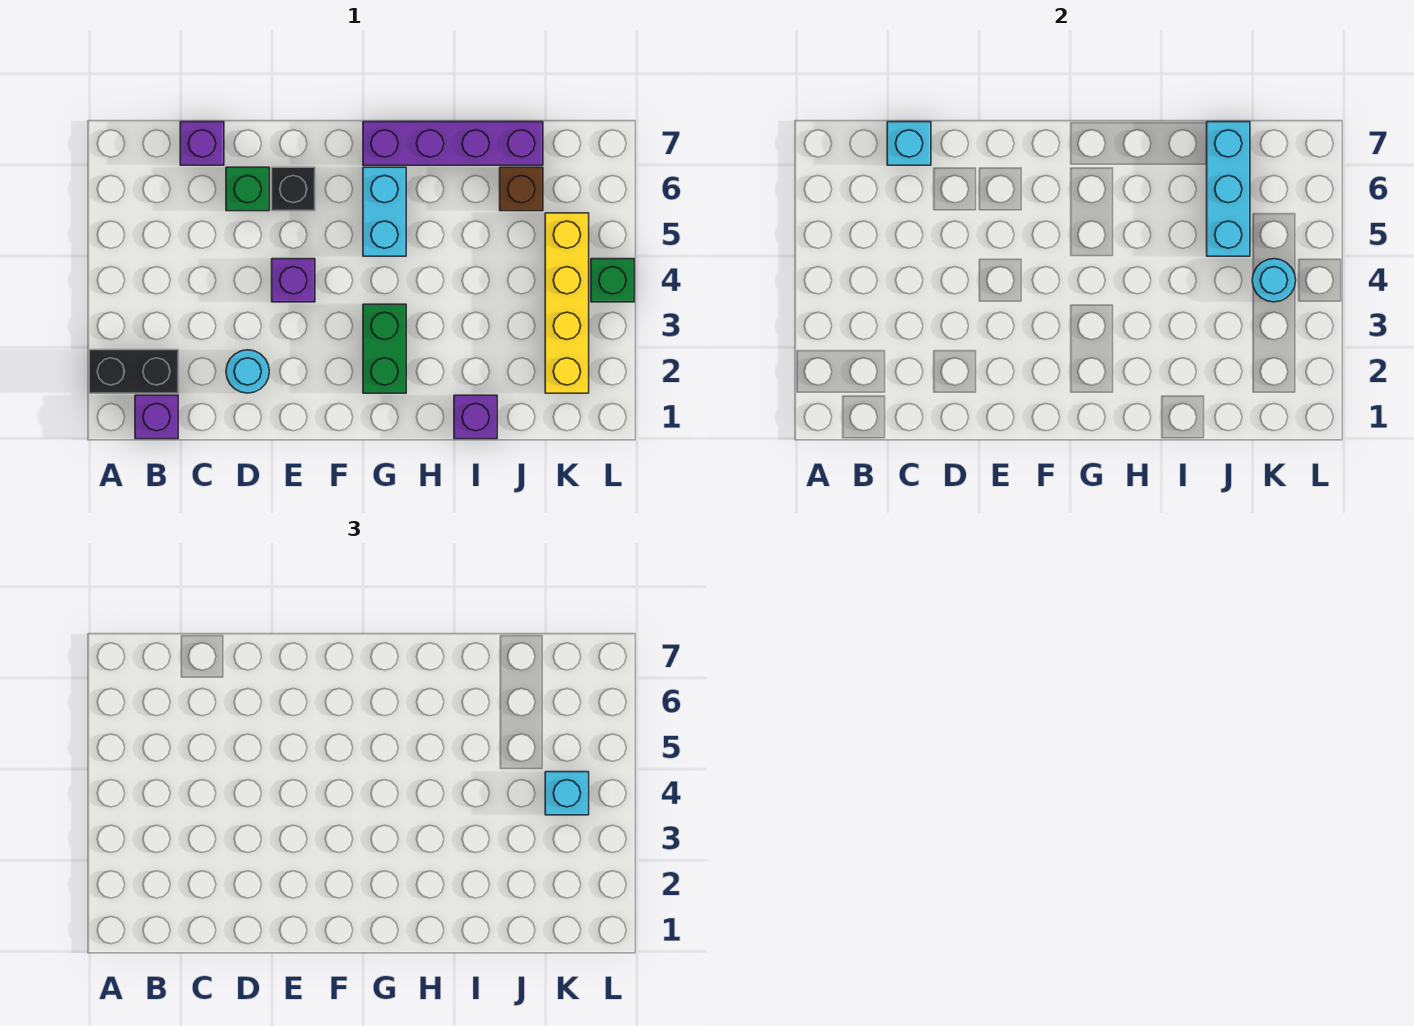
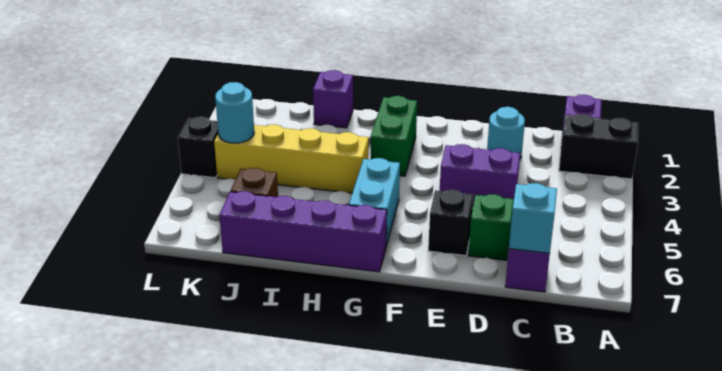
purple 1x1 brick [272,259,315,302] -> purple 1x2 brick [440,144,520,204]
cyan 1x3 brick [1207,122,1250,256] -> none
yellow 1x4 brick [545,213,589,393] -> yellow 1x4 brick turned to [214,124,369,193]
cyan 1x1 brick [545,772,589,815] -> none
green 1x1 brick [591,259,634,302] -> black 1x1 brick [178,117,218,178]

